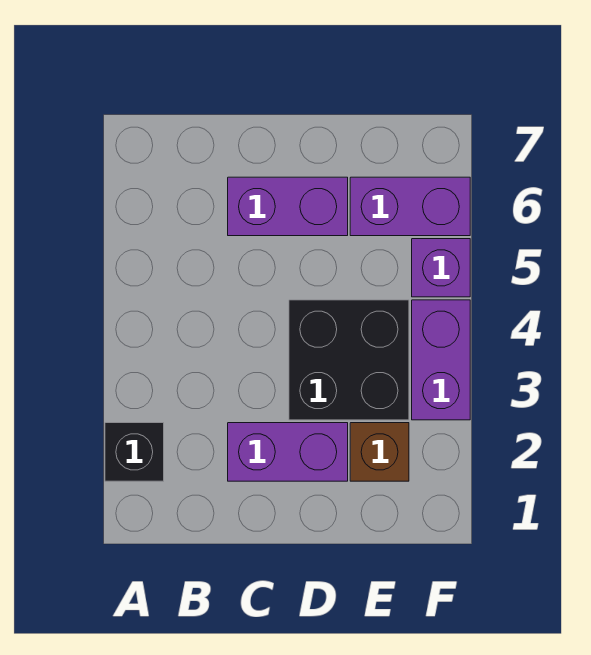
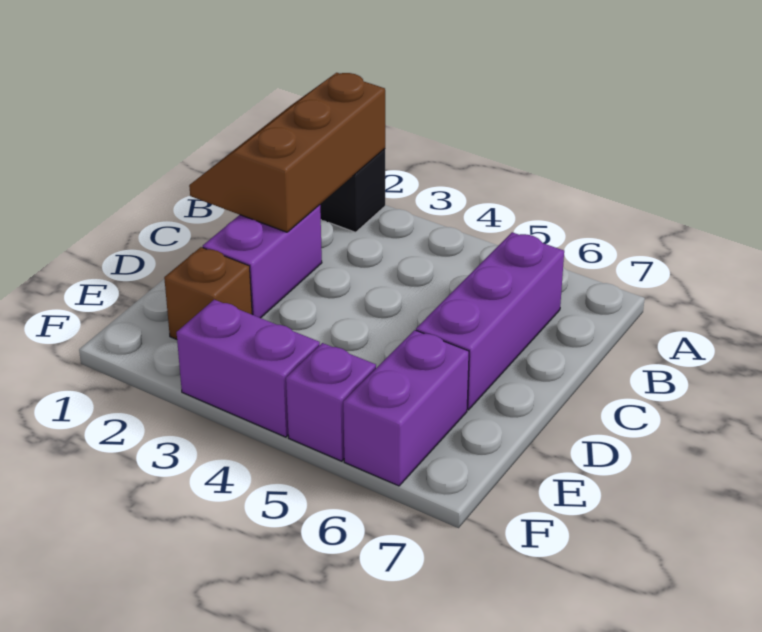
none -> brown 2x3 slope [189,73,385,232]
purple 1x2 brick [228,177,348,236] -> purple 1x3 brick [416,232,564,410]
black 2x2 brick [289,300,409,420] -> none

